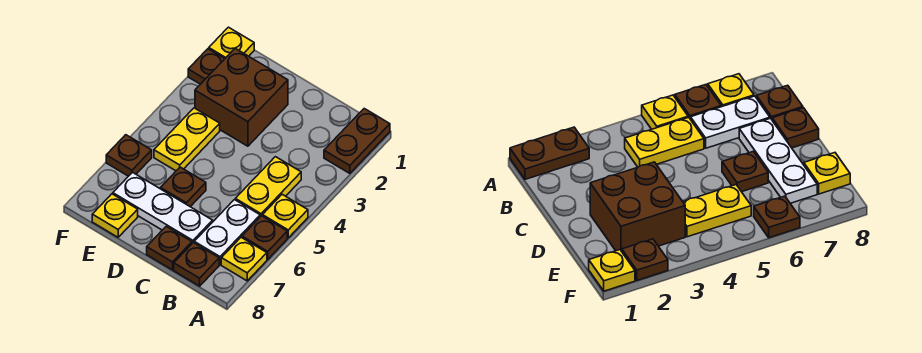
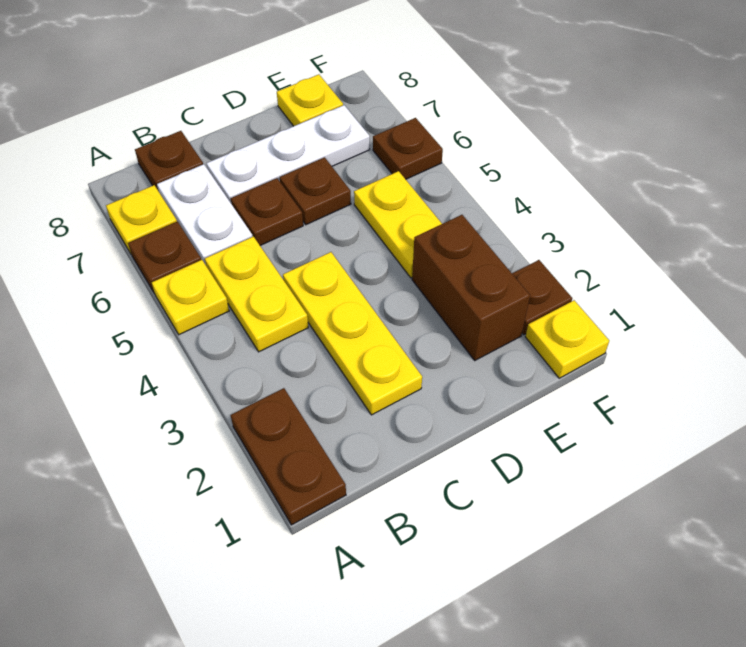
none -> yellow 1x3 plate [283,252,422,415]
brown 1x1 plate [147,226,192,270] -> brown 1x1 plate moved to [231,178,303,246]
brown 2x2 brick [195,48,288,146] -> brown 1x2 brick [412,215,530,360]

